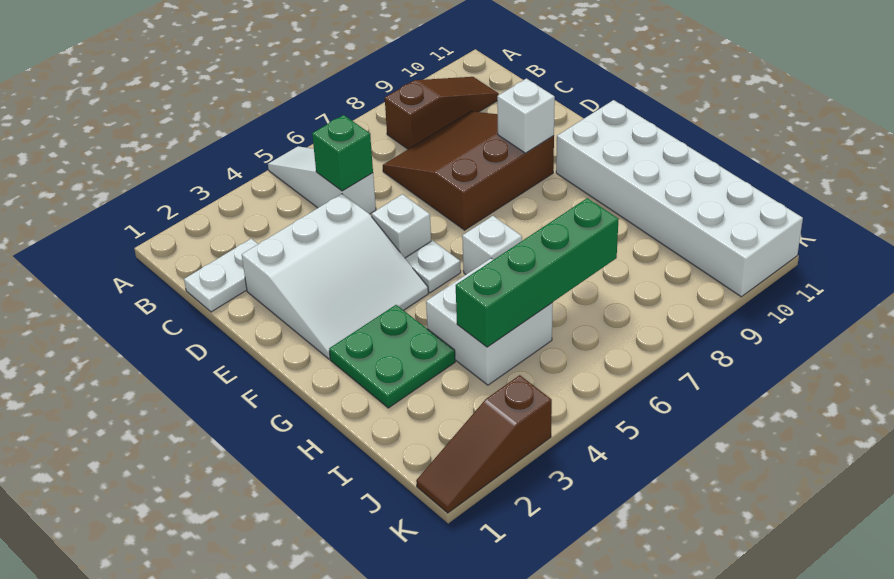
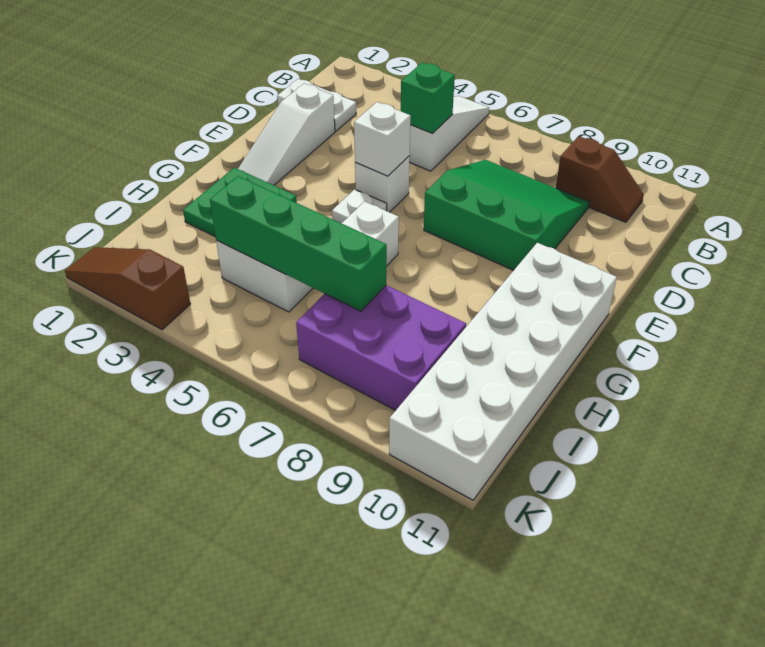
brown 1x3 slope [385,77,499,149] -> brown 1x2 slope [556,136,644,222]
brown 3x3 slope [383,111,554,230] -> green 3x3 slope [424,160,589,270]
white 3x3 slope [242,194,428,359] -> white 1x3 slope [238,84,335,185]
white 1x1 brick [497,79,555,153] -> white 1x1 brick moved to [354,102,410,176]
none -> purple 2x3 brick [296,285,466,410]

